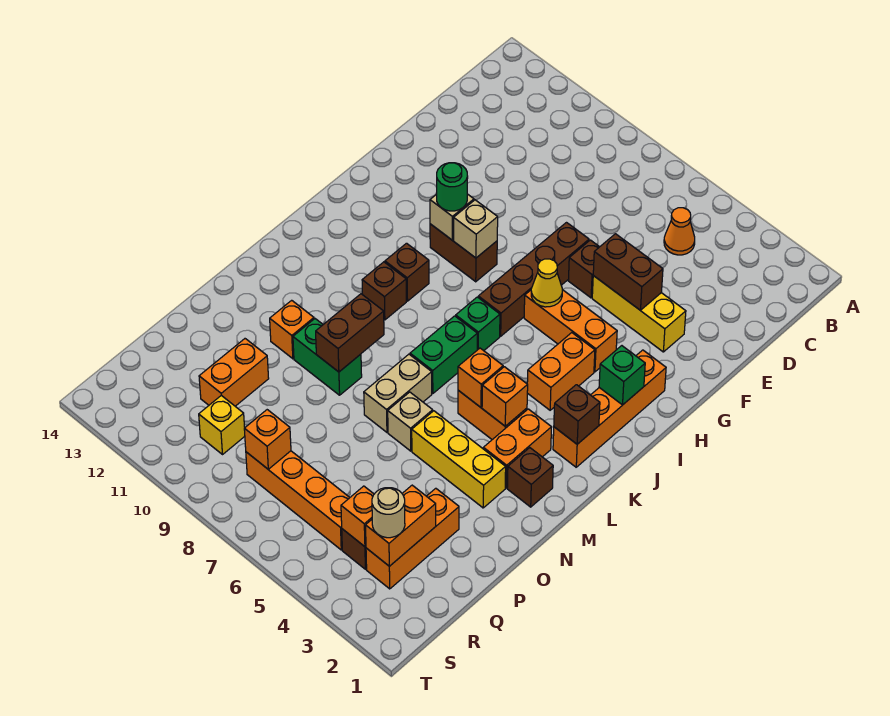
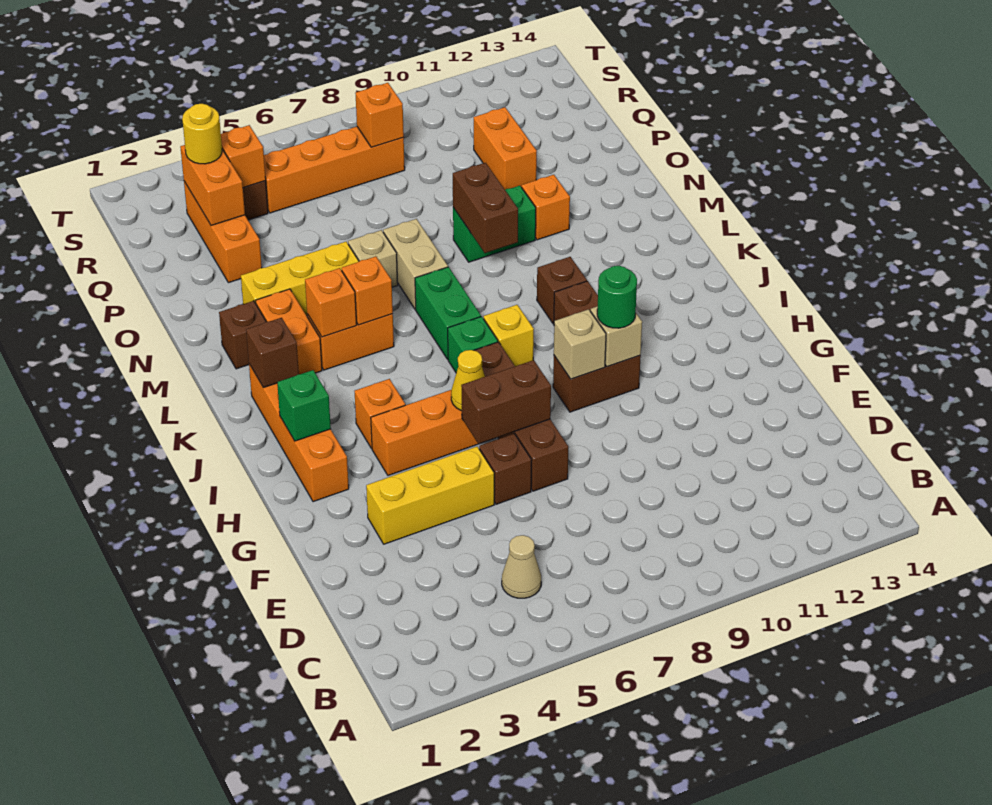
orange 1x1 cone [664,208,695,255] -> tan 1x1 cone [502,535,541,598]
brown 1x2 brick [593,234,663,310] -> brown 1x2 brick moved to [461,360,551,444]
orange 1x2 brick [527,333,595,410] -> orange 1x1 brick [355,379,405,449]
tan 1x1 round brick [372,488,405,538] -> yellow 1x1 round brick [182,104,222,164]
yellow 1x1 brick [199,395,245,454] -> yellow 1x1 brick moved to [483,305,534,366]

